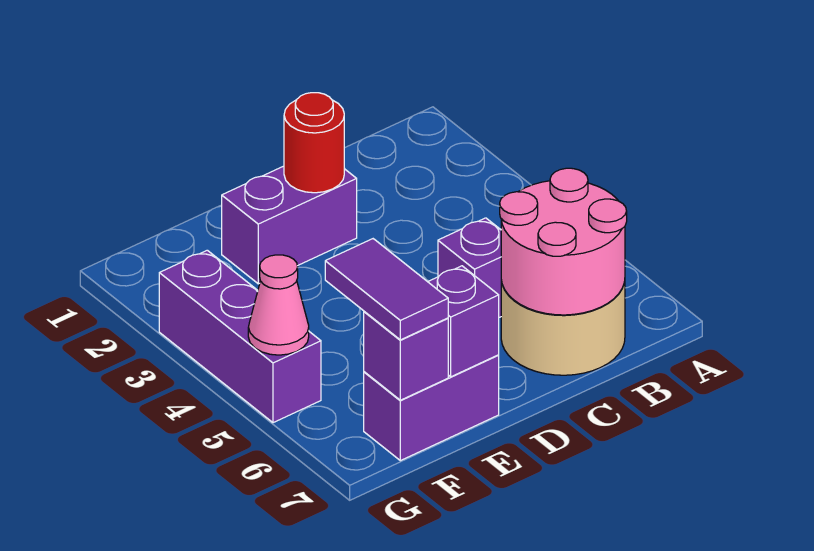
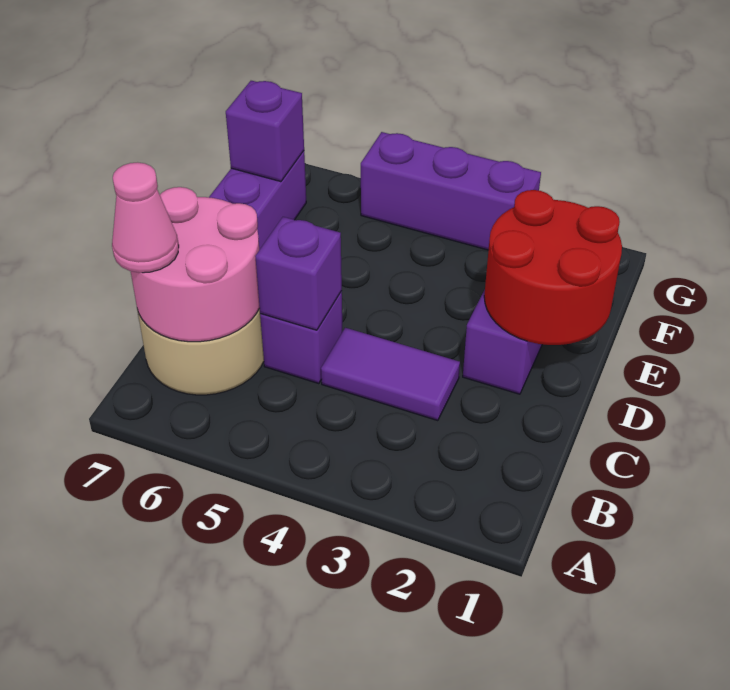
red 1x1 round brick [284,93,344,193] -> red 2x2 round brick [484,190,622,345]
purple 1x1 brick [428,266,499,377] -> purple 1x1 brick moved to [255,217,342,330]
purple 1x2 tile [325,239,448,340] -> purple 1x2 tile moved to [321,328,460,421]
pink 1x1 cone [248,255,309,355] -> pink 1x1 cone moved to [112,162,179,273]

